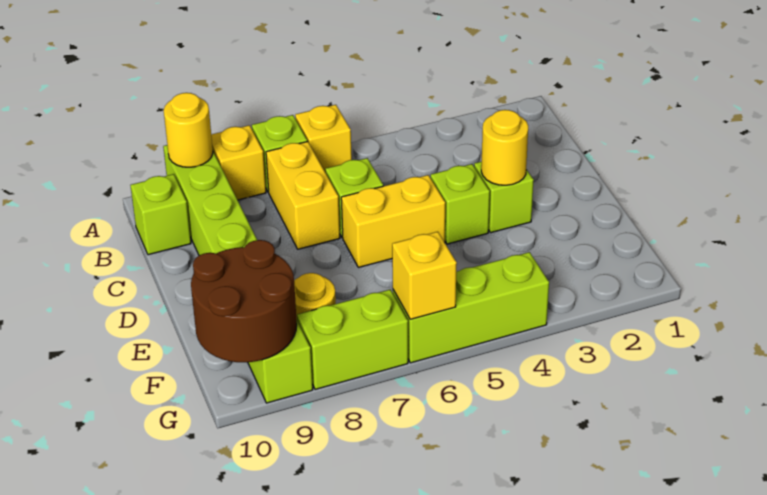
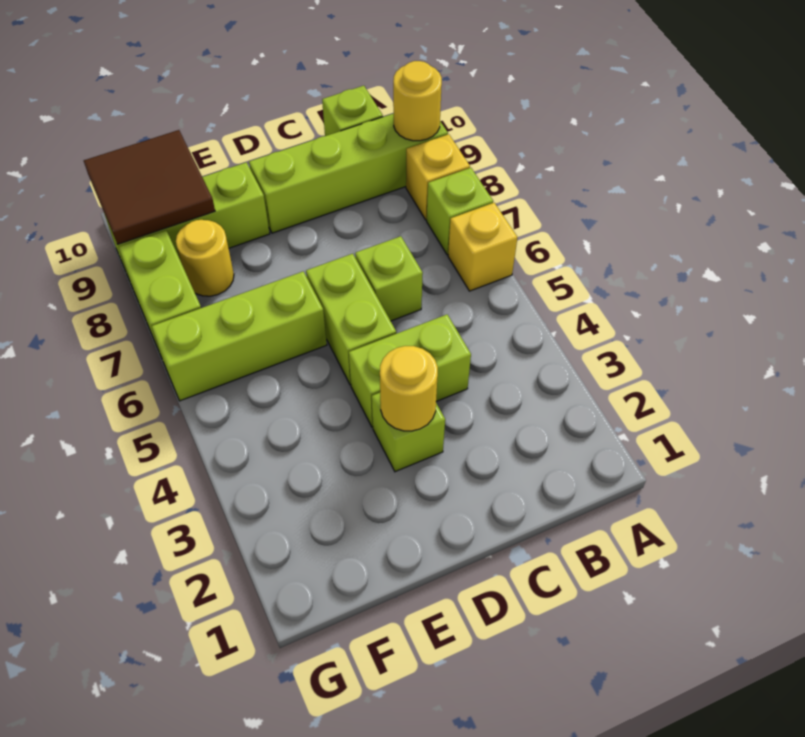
yellow 1x2 brick [266,141,340,249] -> none
lime 1x1 brick [431,164,490,244] -> lime 1x2 brick [349,315,471,427]
yellow 1x2 brick [341,175,445,267] -> lime 1x2 brick [306,254,396,385]
brown 2x2 round brick [191,240,297,362] -> brown 2x2 tile [84,130,215,244]
lime 1x3 brick [393,252,549,363] -> lime 1x3 brick turned to [151,272,327,401]
yellow 1x1 brick [392,232,457,319] -> none

